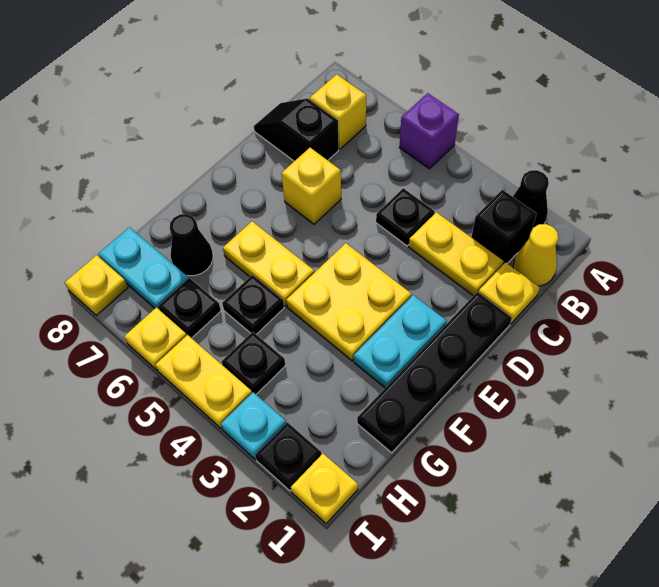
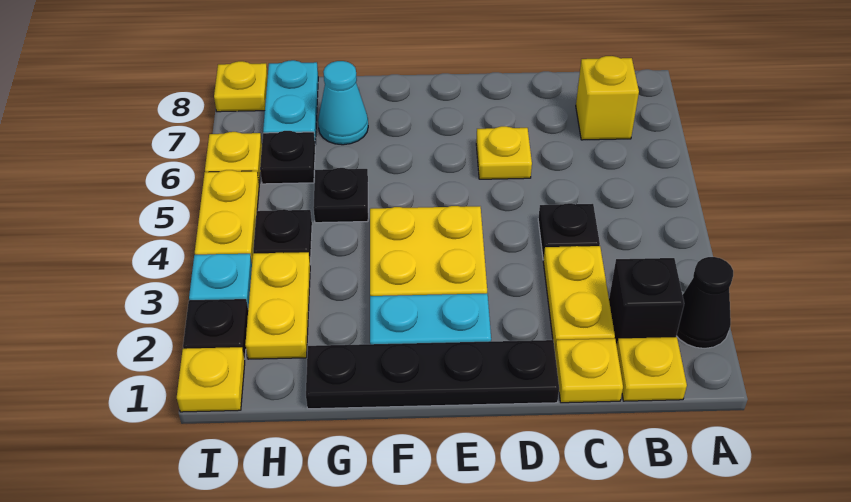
purple 1x1 brick [399,93,459,169] -> none
yellow 1x1 cone [513,224,558,286] -> yellow 1x1 plate [617,337,687,401]
black 1x2 slope [254,98,339,161] -> none
yellow 1x1 brick [281,148,341,224] -> yellow 1x1 plate [476,126,532,179]
yellow 1x2 plate [223,221,314,306] -> yellow 1x2 plate moved to [245,252,310,359]
black 1x1 cone [170,214,213,276] -> cyan 1x1 cone [318,61,368,145]

